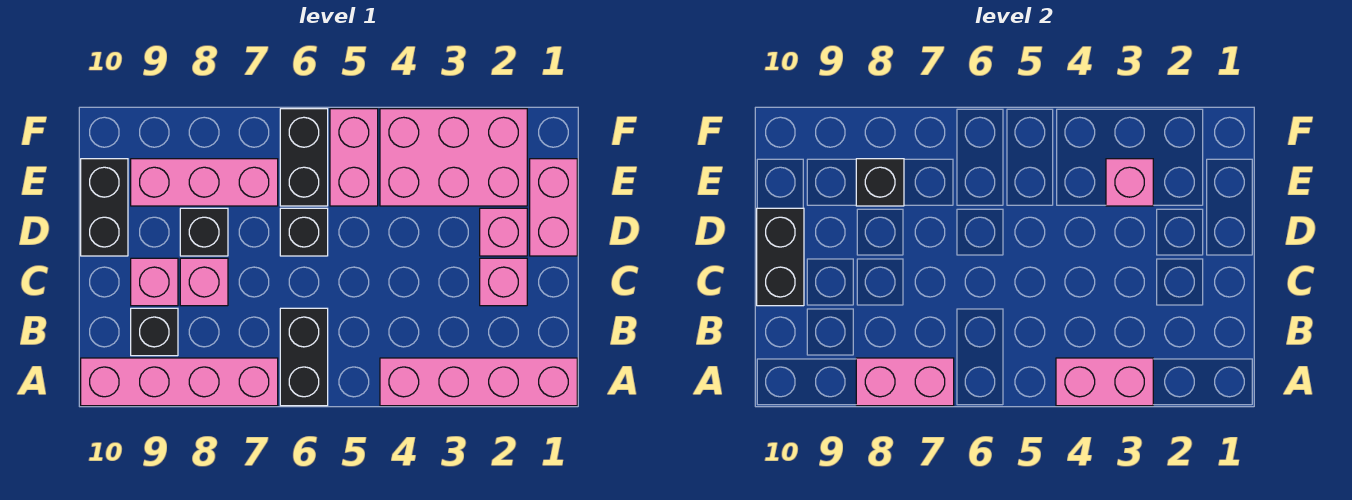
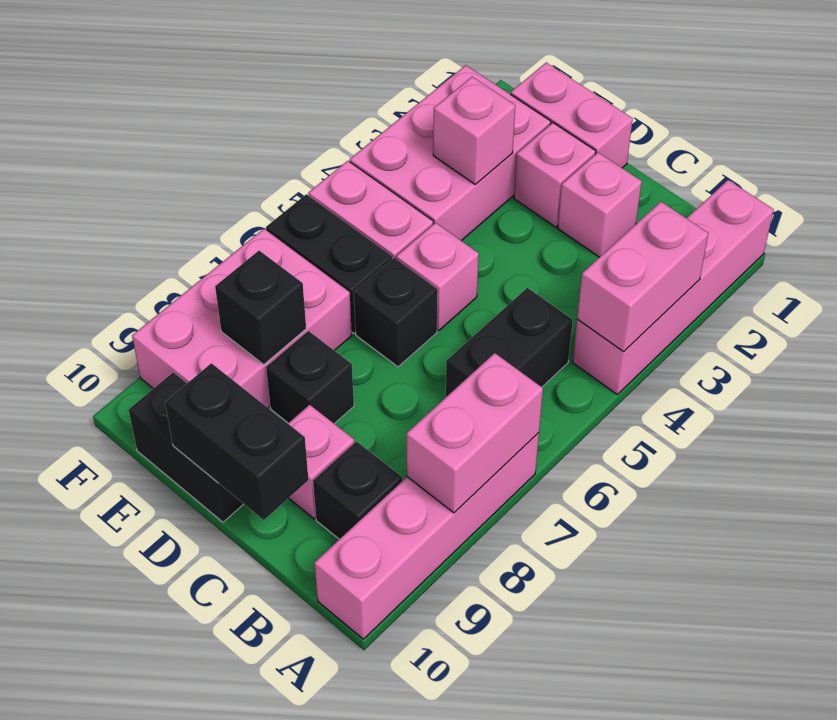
black 1x2 brick [280,308,328,406] -> black 1x2 brick turned to [446,288,573,397]
pink 1x1 brick [180,258,228,306] -> pink 1x1 brick moved to [396,223,479,330]
pink 1x3 brick [131,159,278,206] -> pink 2x3 brick [132,229,352,408]

